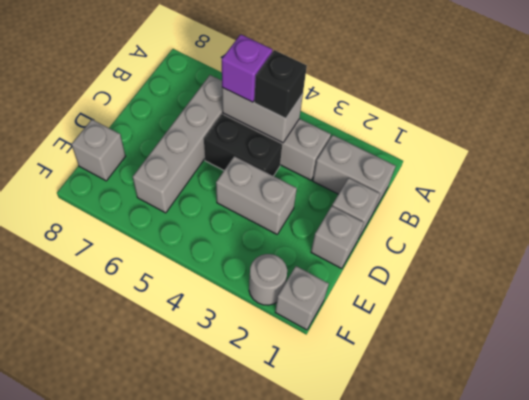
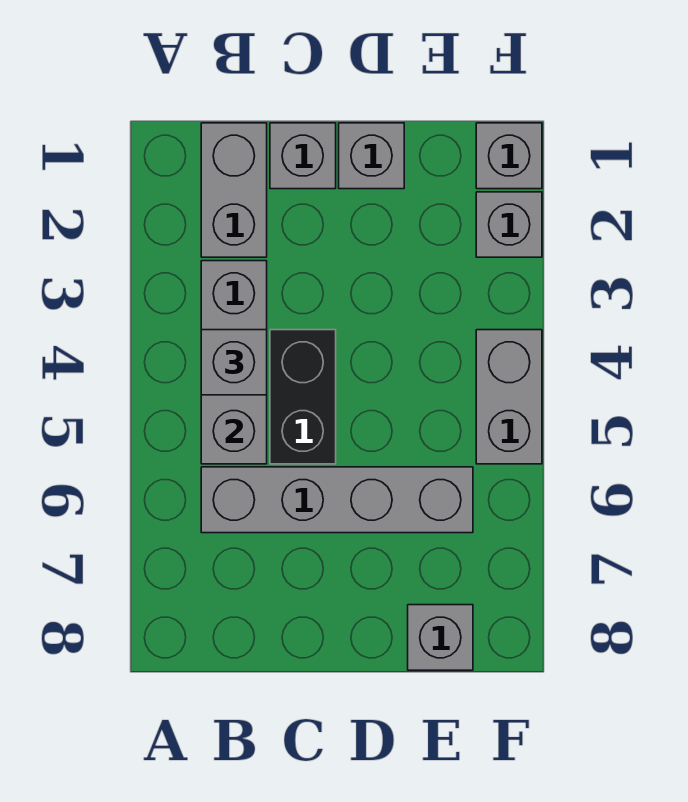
black 1x1 brick [255,50,307,118] -> grey 1x1 brick [201,330,267,395]
purple 1x1 brick [222,34,272,102] -> none
grey 1x2 brick [216,156,297,234] -> grey 1x2 brick moved to [476,330,542,464]
grey 1x1 round brick [249,254,287,305] -> grey 1x1 brick [476,192,542,257]

